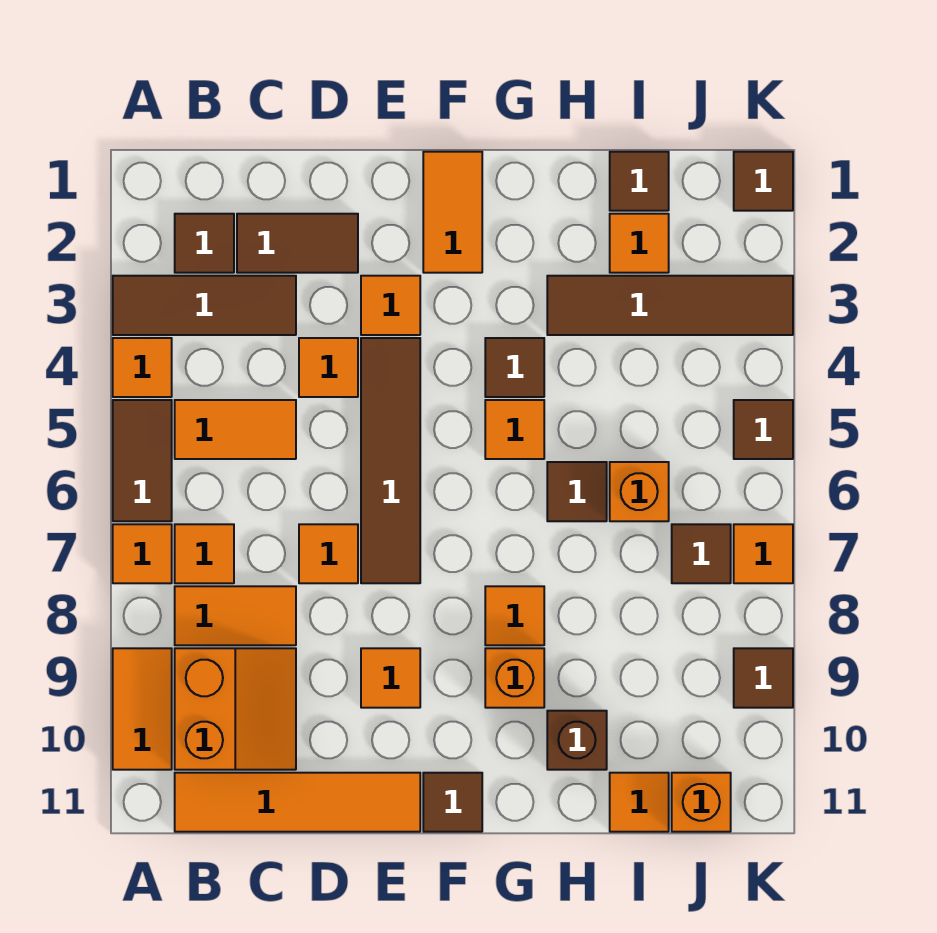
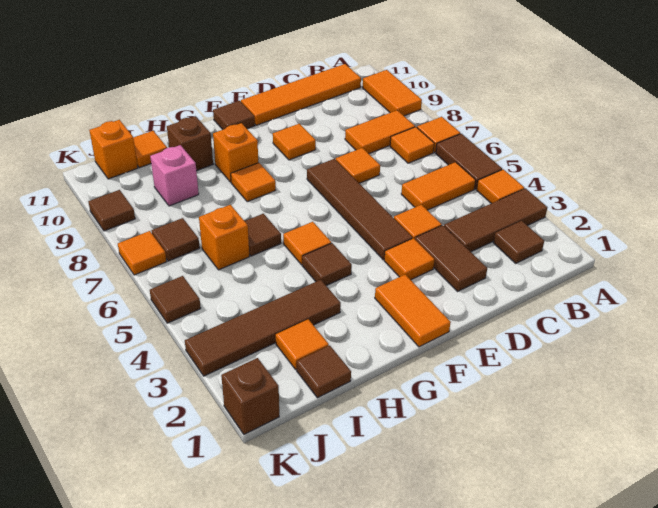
orange 2x2 slope [175,648,296,770] -> none
brown 1x2 tile [237,214,358,273] -> brown 1x2 tile turned to [415,225,487,291]
none -> pink 1x1 brick [150,145,199,206]
brown 1x1 tile [734,152,793,211] -> brown 1x1 brick [221,358,279,434]

